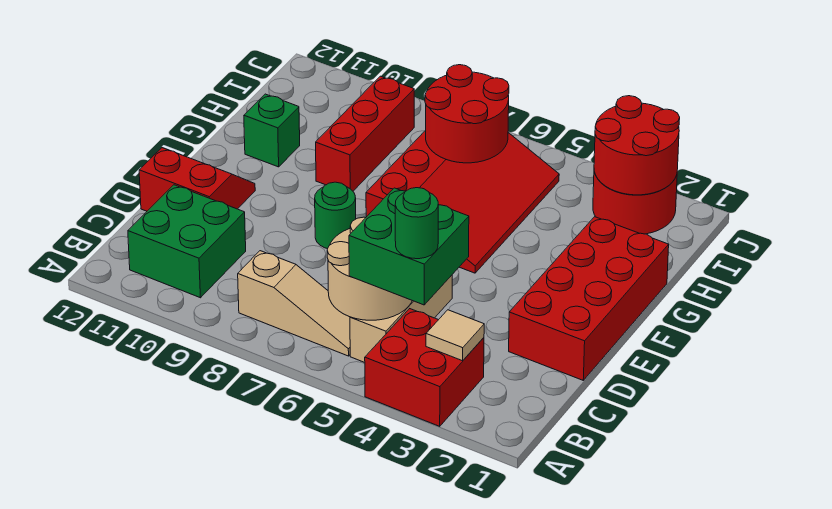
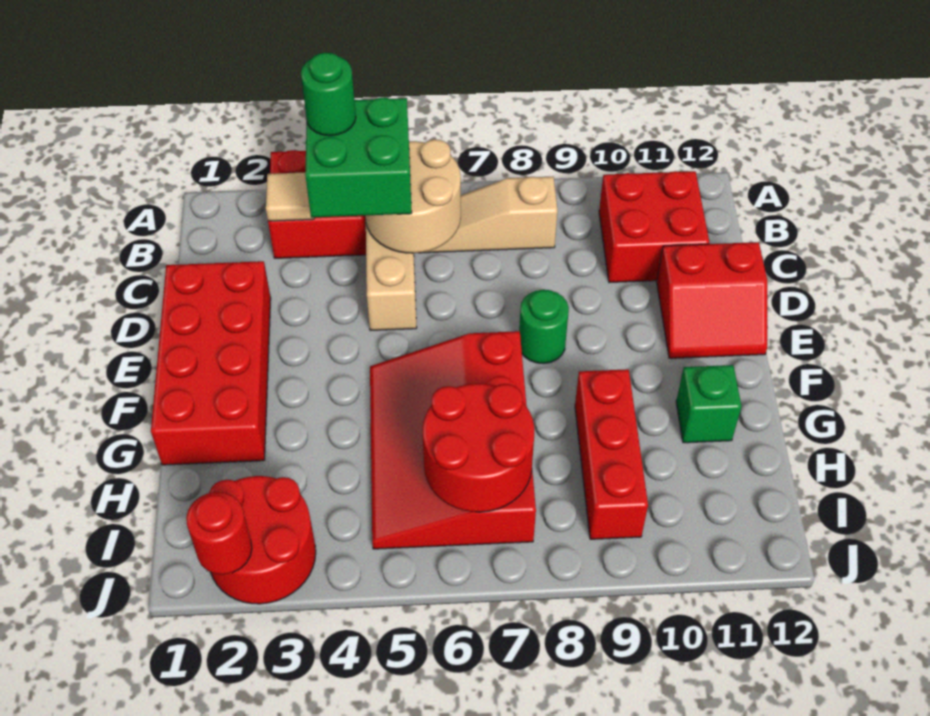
green 2x2 brick [128,185,246,298] -> red 2x2 brick [599,171,709,283]
red 2x2 round brick [594,96,680,195] -> red 1x1 round brick [186,492,252,575]

